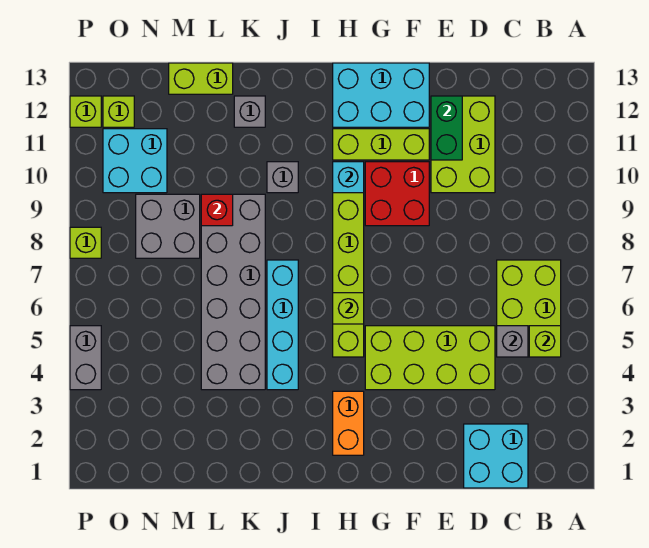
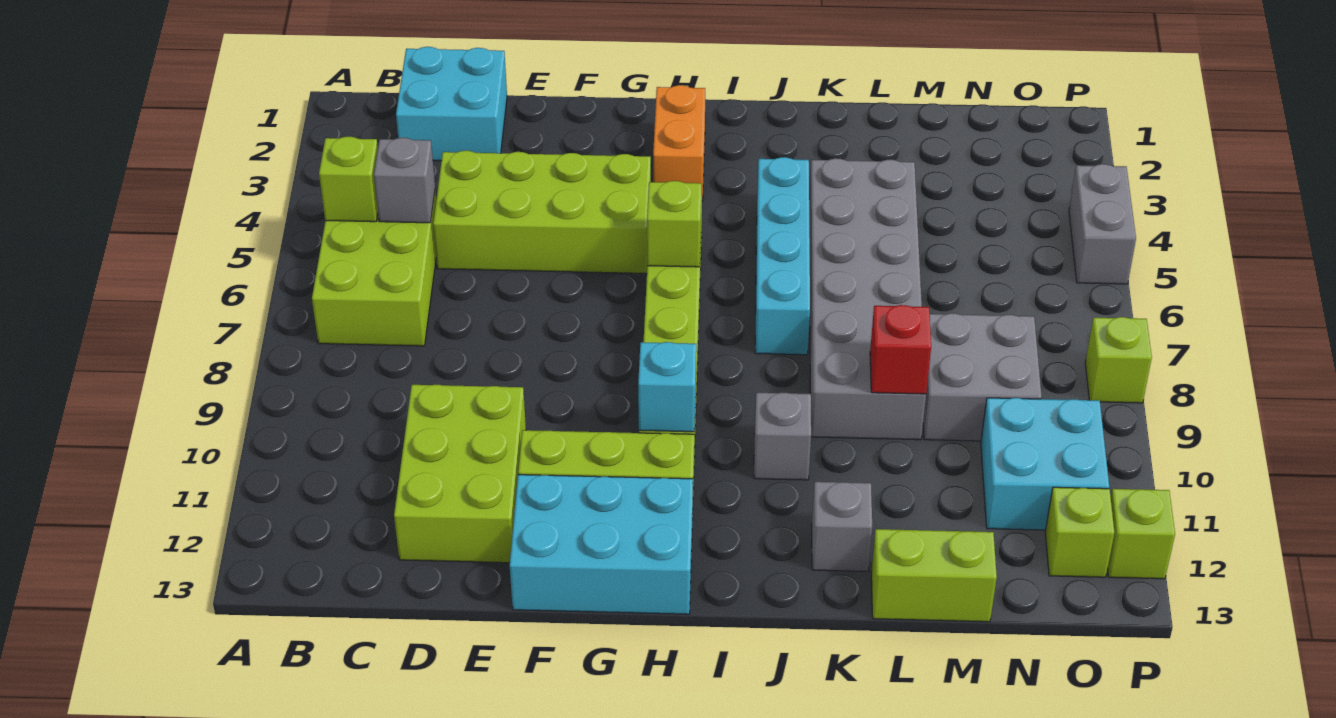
green 1x2 brick [431,96,462,160] -> none
red 2x2 brick [365,162,429,226] -> none

